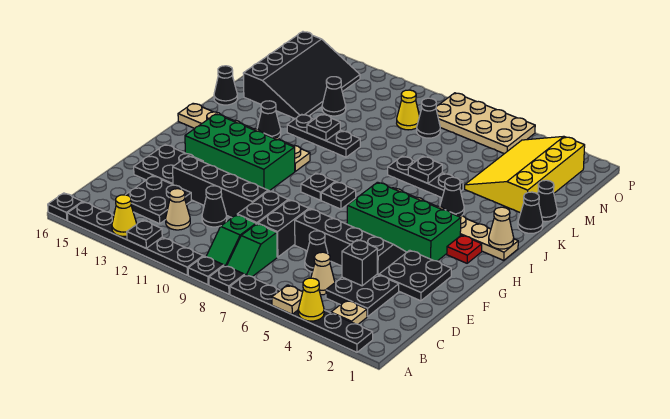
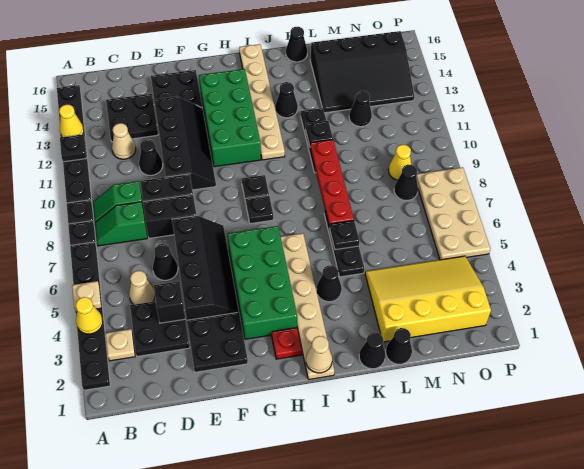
black 1x1 plate [48,193,82,221] -> none
none -> red 1x4 plate [310,140,354,228]

